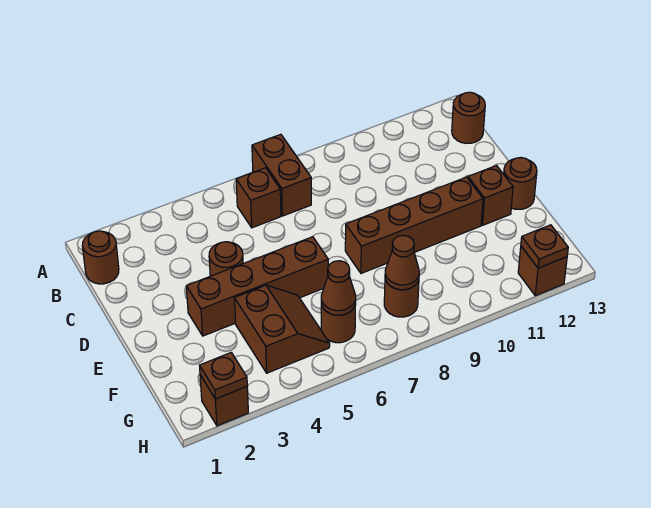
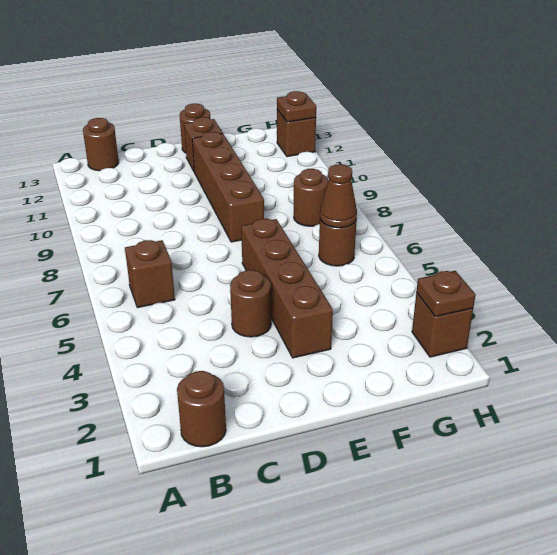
brown 1x2 brick [252,134,311,216] -> none
brown 2x2 slope [234,285,330,373] -> none
brown 1x1 cone [385,235,419,290] -> none

